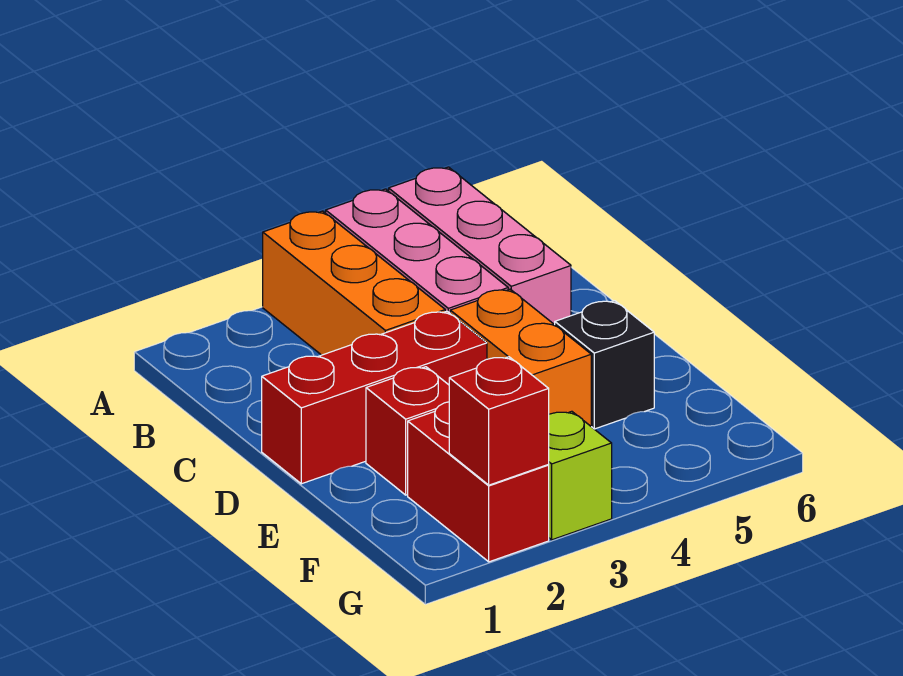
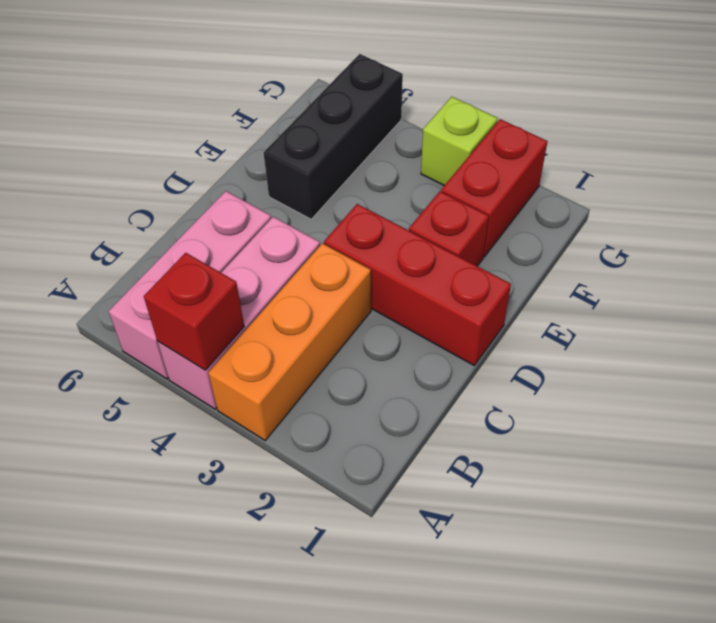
orange 1x2 brick [450,289,591,426] -> none
black 1x1 brick [555,301,654,429] -> black 1x3 brick [263,54,403,219]
red 1x1 brick [449,357,549,485] -> red 1x1 brick moved to [144,253,244,370]

